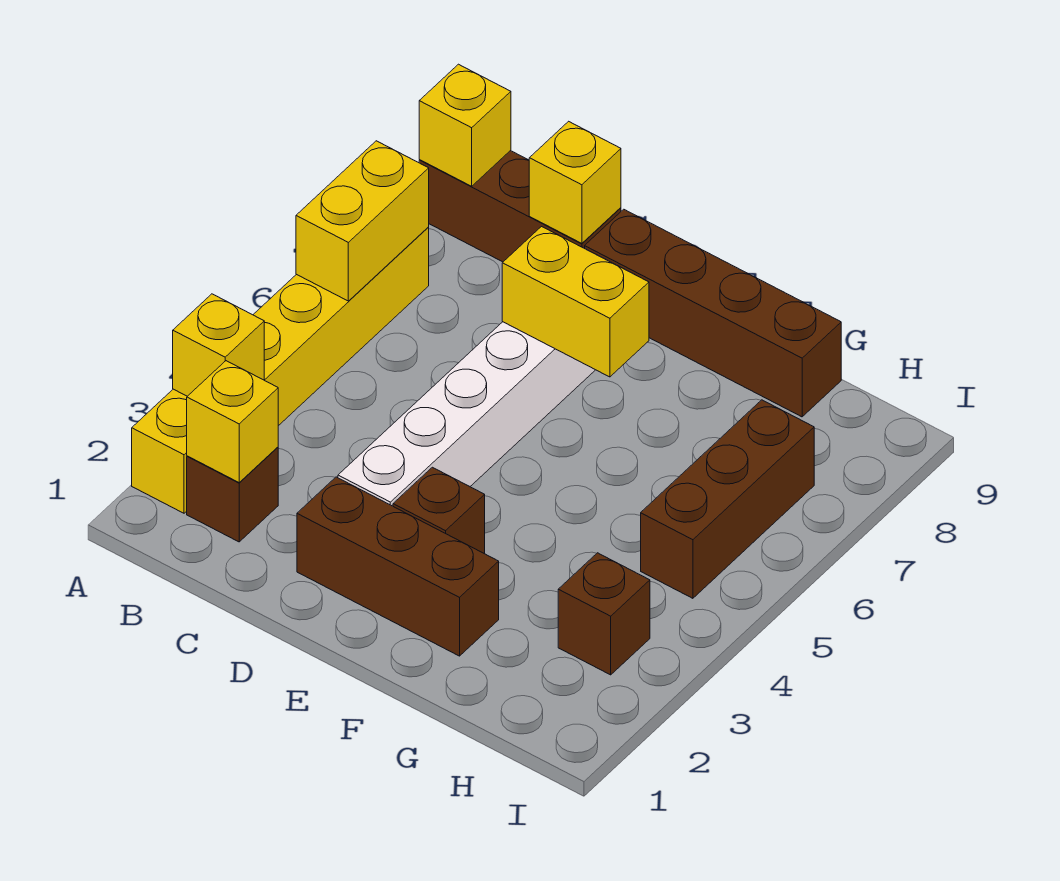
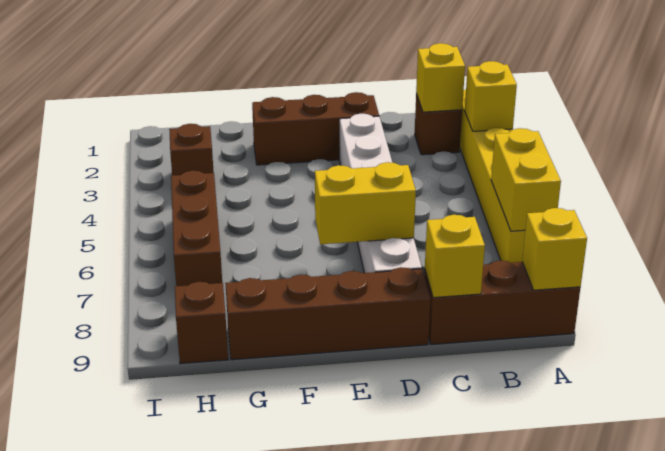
brown 1x1 brick [393,467,485,553] -> brown 1x1 brick moved to [175,282,228,364]

